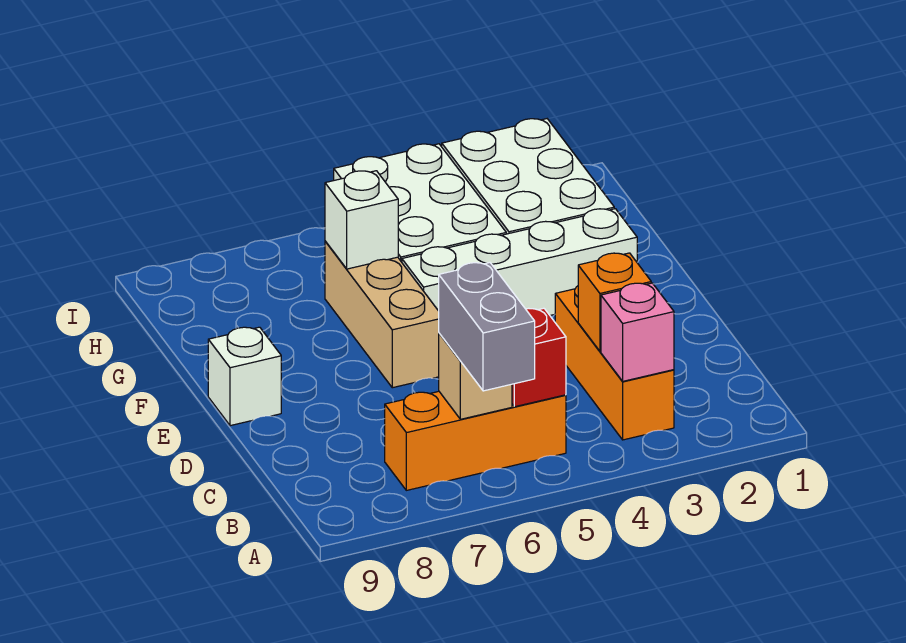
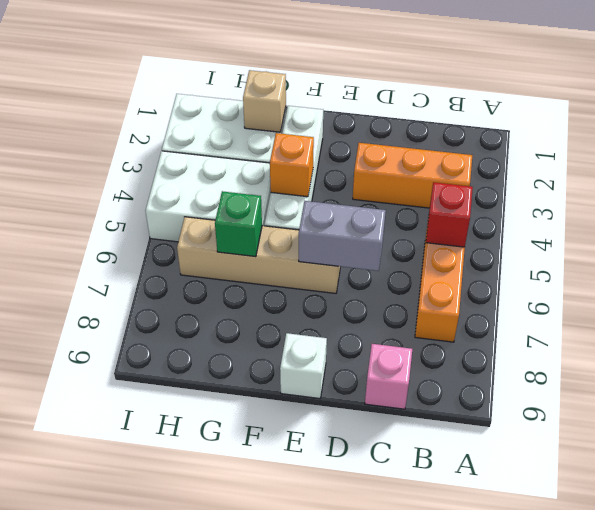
grey 1x2 brick [439,263,535,391] -> grey 1x2 brick moved to [299,201,386,271]
pink 1x1 brick [601,283,674,381] -> pink 1x1 brick moved to [365,344,412,409]
tan 1x1 brick [439,333,512,419] -> tan 1x1 brick moved to [243,70,286,132]
orange 1x1 brick [578,253,651,351] -> orange 1x1 brick moved to [270,133,314,197]
tan 1x3 brick [325,241,439,388] -> tan 1x4 brick [177,217,340,293]
white 1x1 brick [325,171,398,269] -> green 1x1 brick [215,191,262,257]

